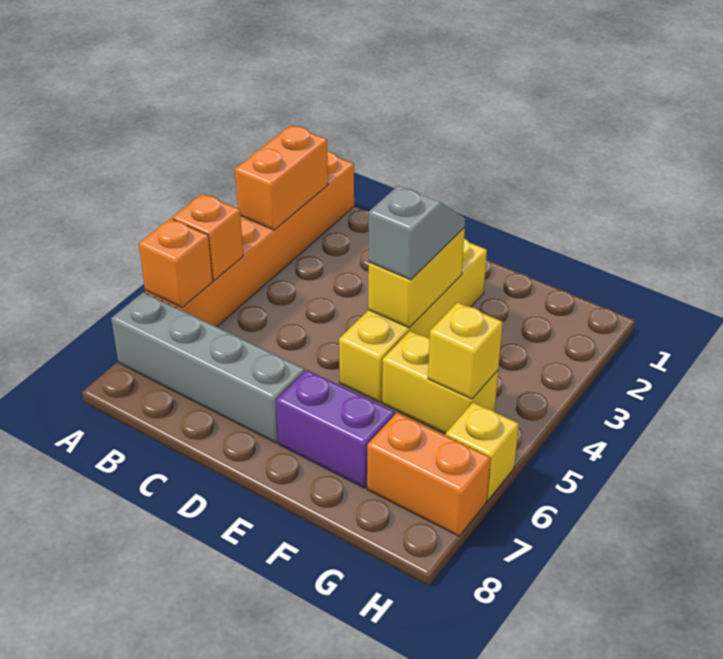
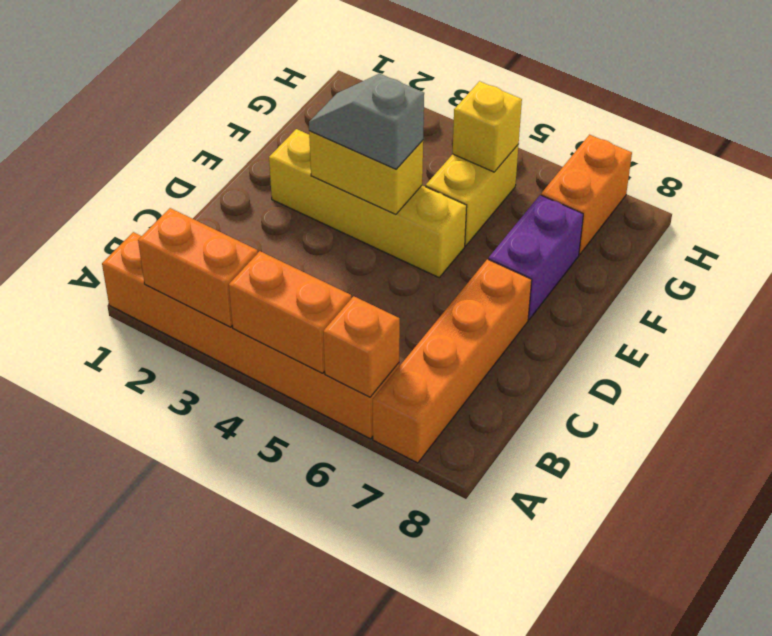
orange 1x1 brick [172,194,243,280] -> orange 1x2 brick [229,251,351,373]
grey 1x4 brick [111,292,305,443] -> orange 1x4 brick [373,259,532,463]
yellow 1x1 brick [445,402,519,501] -> none

